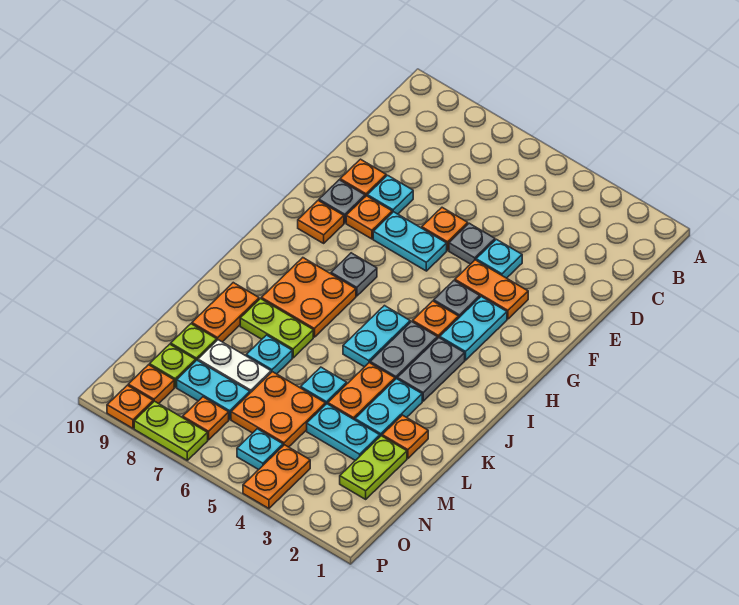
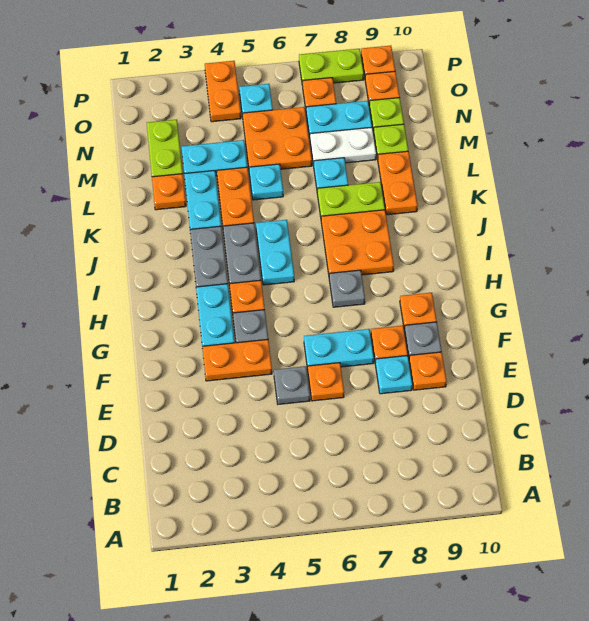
cyan 1x1 plate [476,239,522,278] -> none

